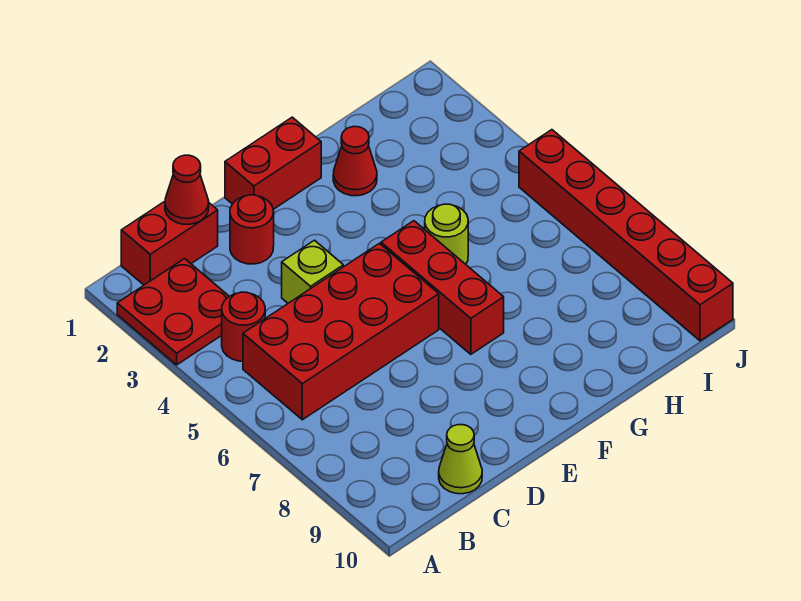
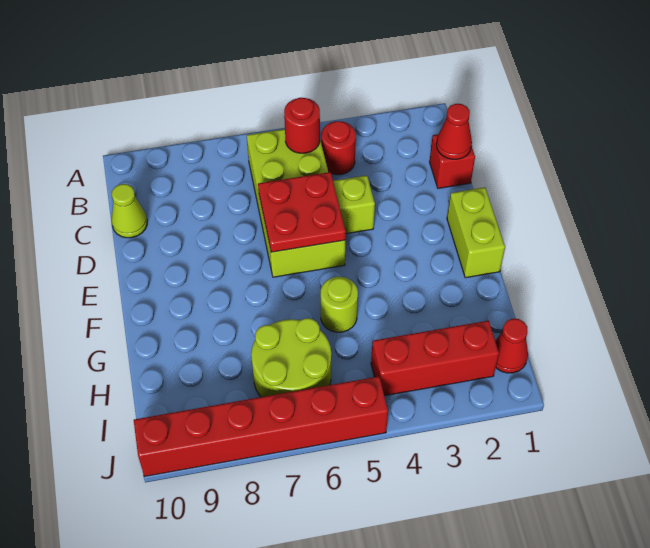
red 2x2 plate [117,259,229,365] -> red 2x2 plate moved to [258,172,346,252]
red 1x2 brick [121,201,218,285] -> red 1x1 brick [430,134,475,188]
red 2x4 brick [243,243,439,420] -> lime 2x4 brick [247,129,345,277]
red 1x1 round brick [230,195,274,264] -> red 1x1 round brick moved to [284,98,320,153]
red 1x2 brick [225,117,321,209] -> lime 1x2 brick [447,187,505,278]
red 1x3 brick [381,221,504,354] -> red 1x3 brick moved to [371,321,499,396]
red 1x1 cone [333,127,377,196] -> red 1x1 cone moved to [495,319,528,373]
none -> lime 2x2 round brick [251,318,331,397]

